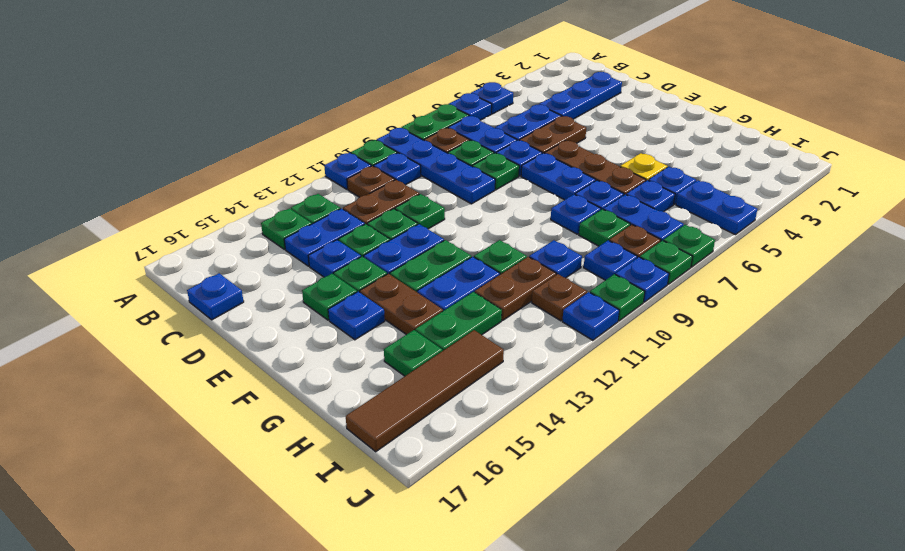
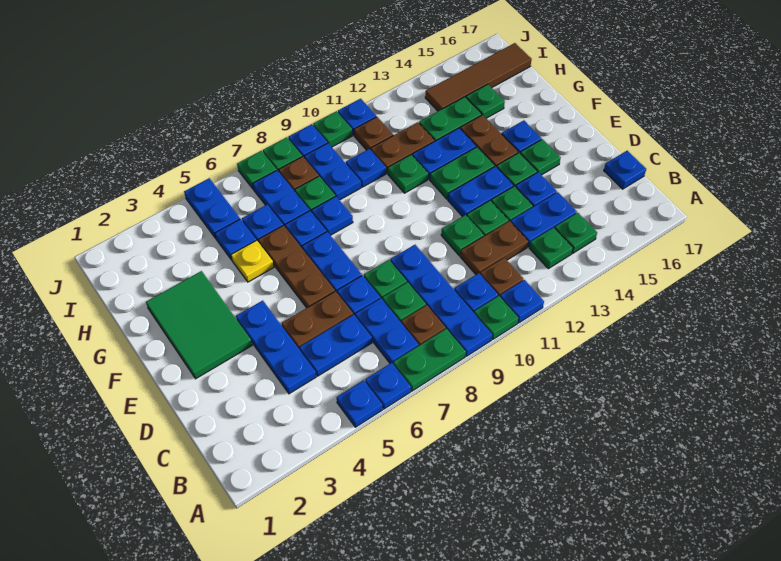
blue 1x3 plate [539,72,622,119] -> blue 1x3 plate turned to [236,301,316,394]
none -> green 2x3 tile [146,271,252,379]
blue 1x1 plate [584,240,637,280] -> blue 1x2 plate [304,143,361,200]

